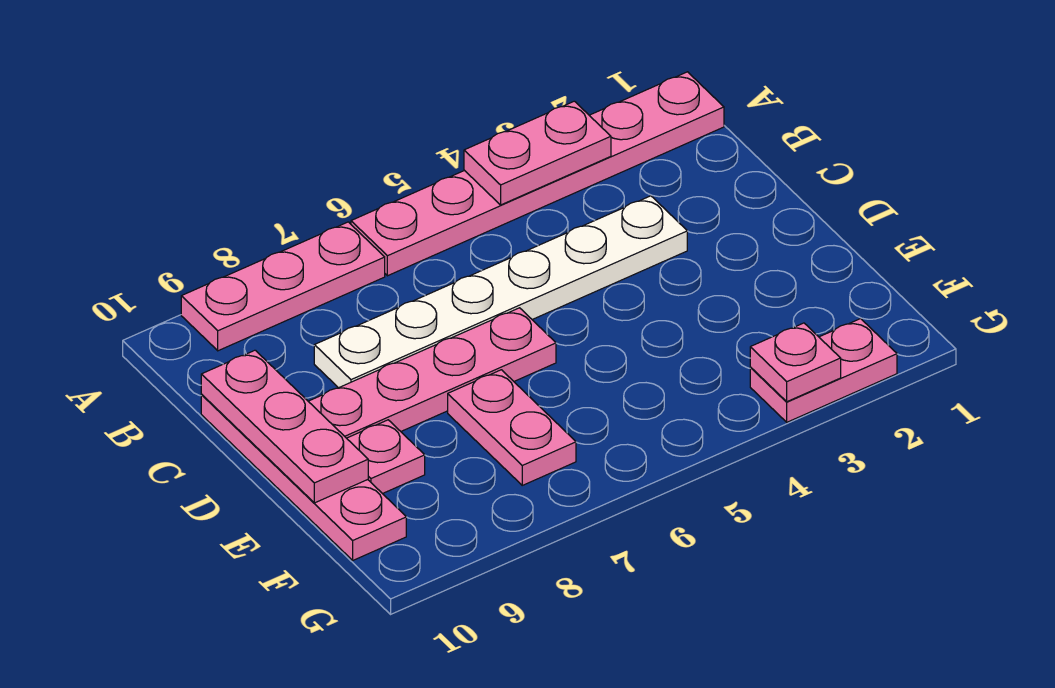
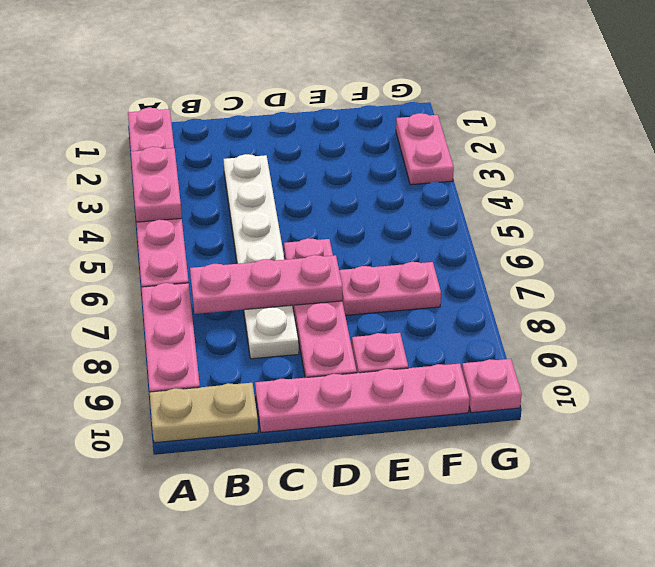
none -> tan 1x2 plate [150,383,258,443]
pink 1x3 plate [201,350,368,503] -> pink 1x3 plate moved to [190,255,342,314]
pink 1x1 plate [750,323,841,402] -> pink 1x1 plate moved to [462,359,522,413]

